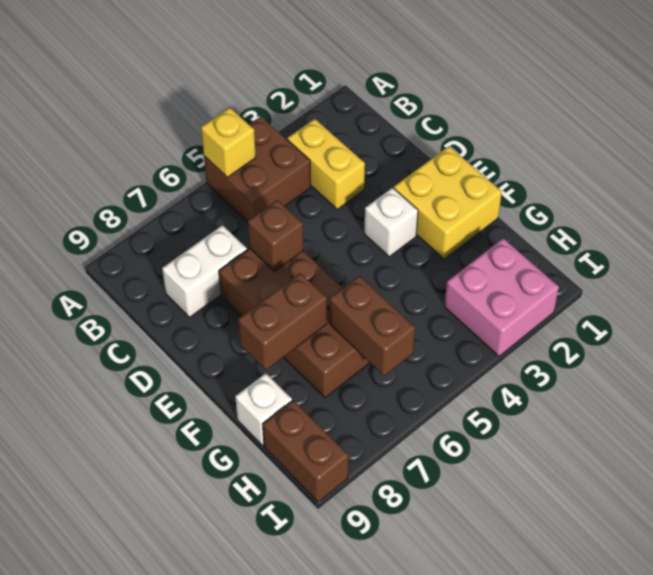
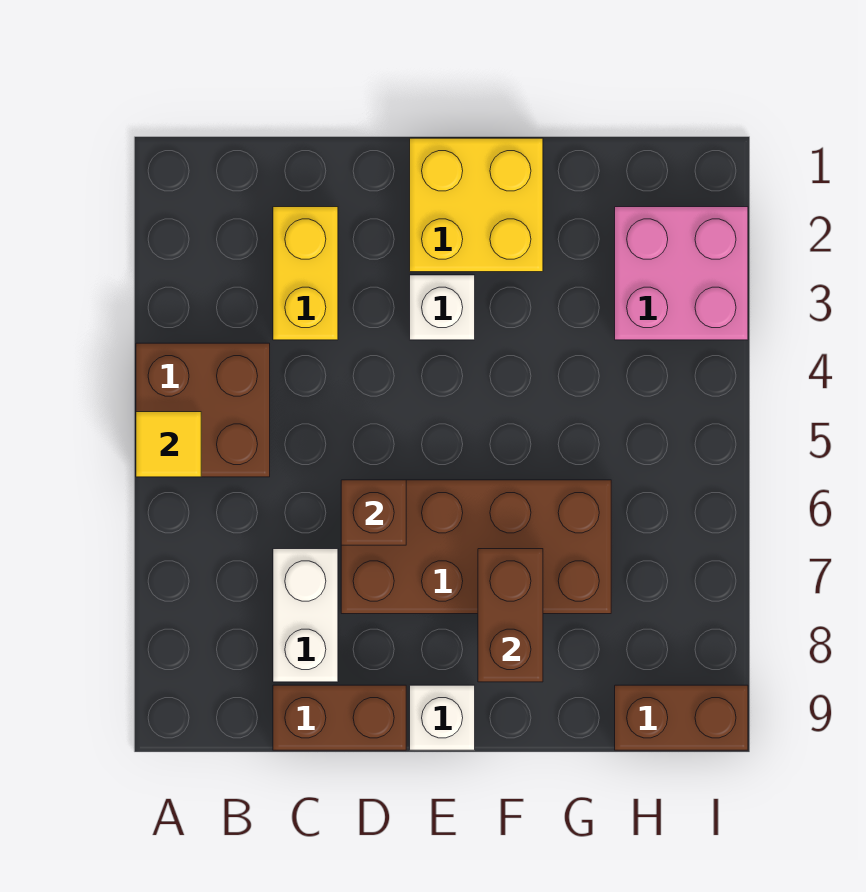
yellow 1x1 brick [201,108,256,178] -> yellow 1x1 tile [136,412,201,477]
yellow 1x2 brick [287,119,365,209] -> yellow 1x2 brick turned to [273,207,338,340]
brown 1x2 brick [330,276,415,376] -> brown 1x2 brick moved to [273,685,406,750]
white 1x1 brick [235,373,292,446] -> white 1x1 brick moved to [410,685,475,750]

